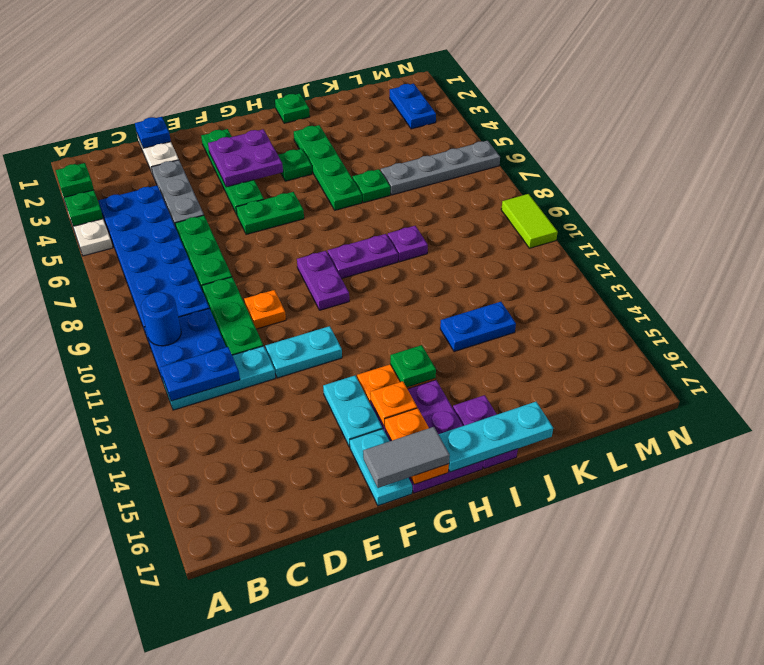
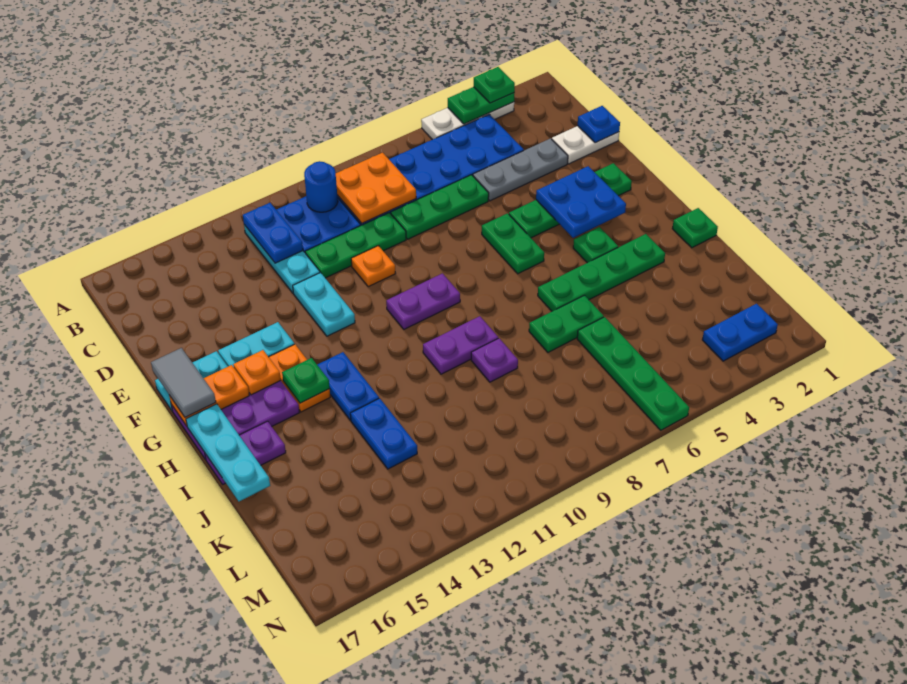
none -> orange 2x2 plate [336,153,416,223]
purple 2x2 plate [208,129,283,187] -> blue 2x2 plate [536,166,626,238]
purple 1x2 plate [328,234,398,279] -> purple 1x2 plate turned to [423,316,498,374]
none -> blue 1x2 plate [317,352,379,420]
green 1x1 plate [352,169,390,203] -> green 1x2 plate [529,295,604,352]
grey 1x4 plate [381,141,500,195] -> green 1x4 plate [577,317,689,430]
lime 1x2 tile [501,194,558,248] -> none

